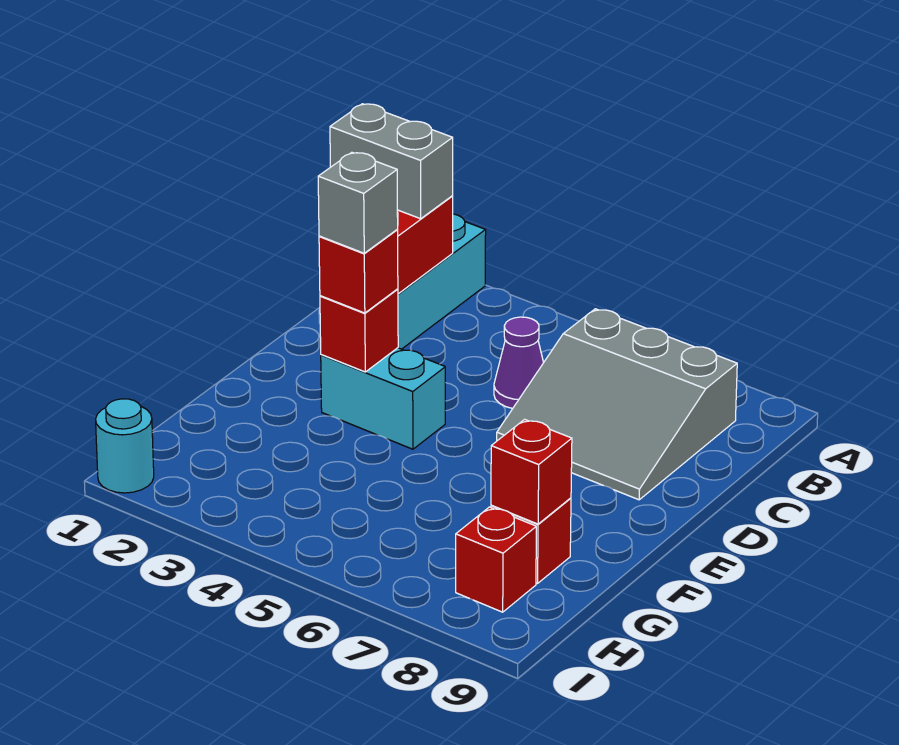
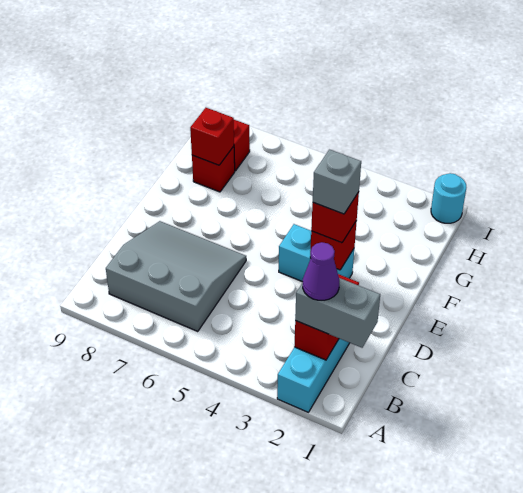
purple 1x1 cone [494,317,544,409] -> purple 1x1 cone moved to [303,242,339,300]

